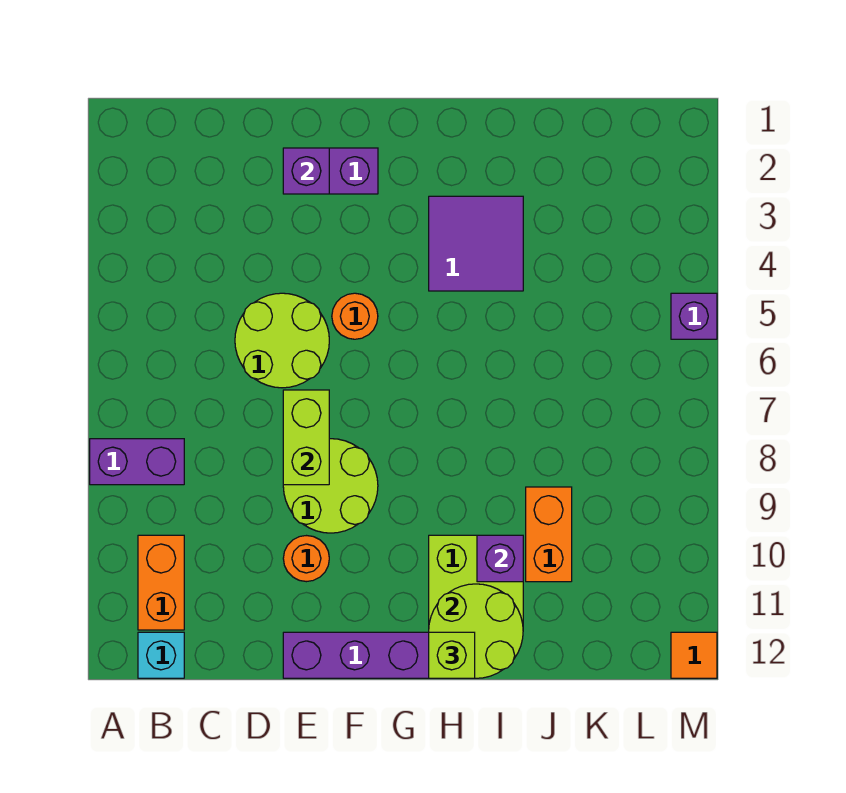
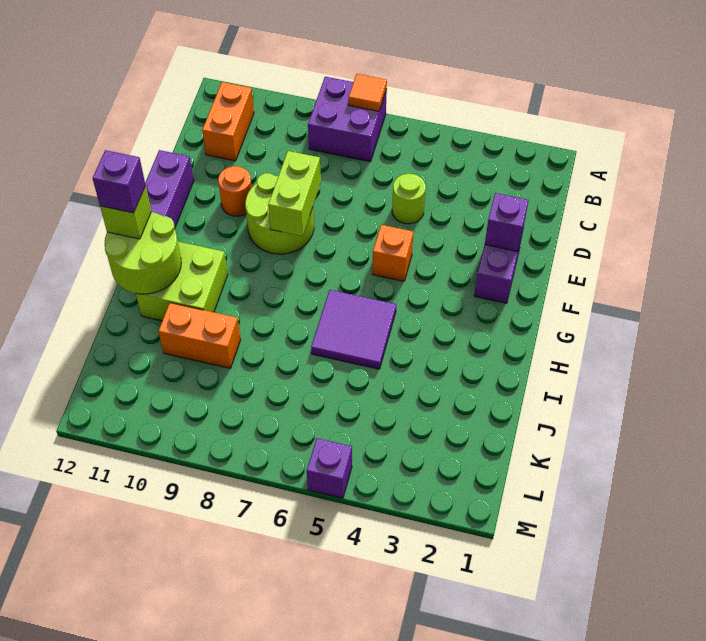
purple 1x2 brick [90,439,184,485] -> purple 2x2 brick [308,77,387,162]
orange 1x2 brick [138,535,184,630] -> orange 1x2 brick turned to [202,82,254,161]
cyan 1x1 brick [138,632,184,678] -> none
lime 2x2 round brick [235,293,329,388] -> lime 1x1 round brick [392,174,426,224]
lime 1x2 brick [283,390,329,485] -> lime 1x2 brick turned to [268,151,321,236]
orange 1x1 round brick [332,293,378,339] -> orange 1x1 brick [372,225,413,281]
purple 2x2 tile [429,196,523,291] -> purple 2x2 tile moved to [311,290,396,369]
purple 1x1 brick [477,535,523,582] -> purple 1x1 brick moved to [93,150,146,213]
orange 1x1 tile [671,632,717,678] -> orange 1x1 tile moved to [349,74,387,111]

